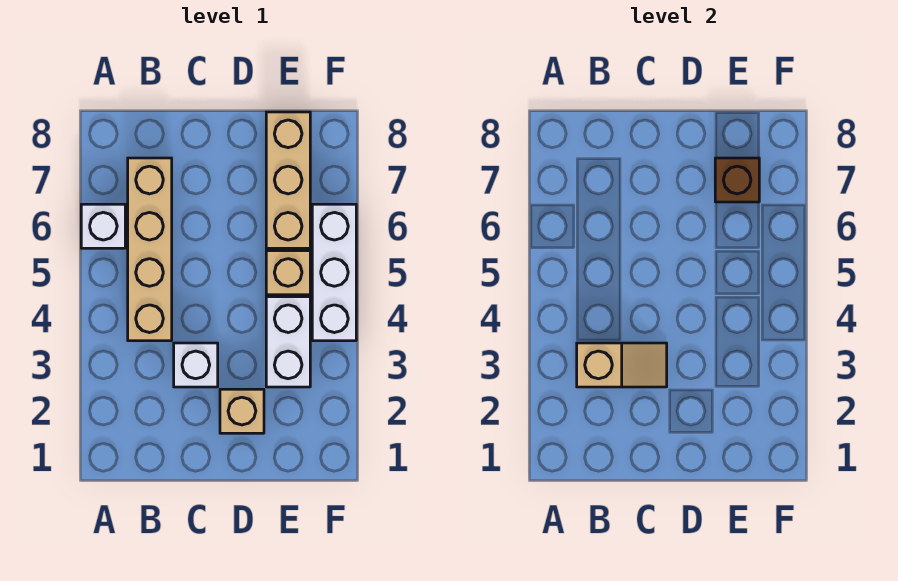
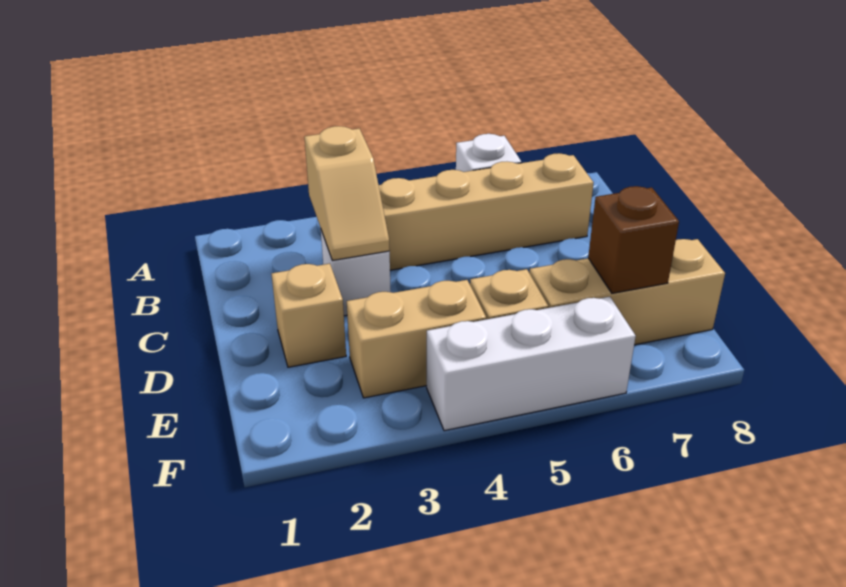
white 1x2 brick [266,297,310,387] -> tan 1x2 brick [347,280,486,398]

